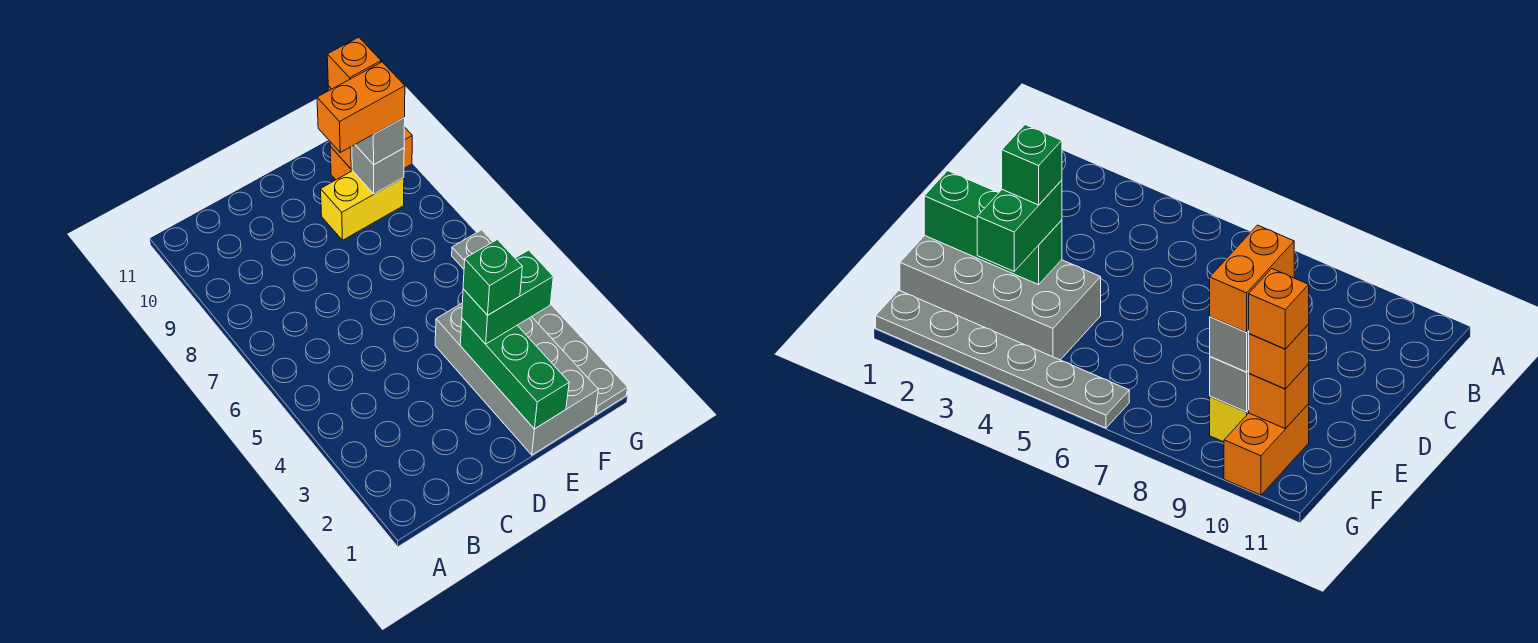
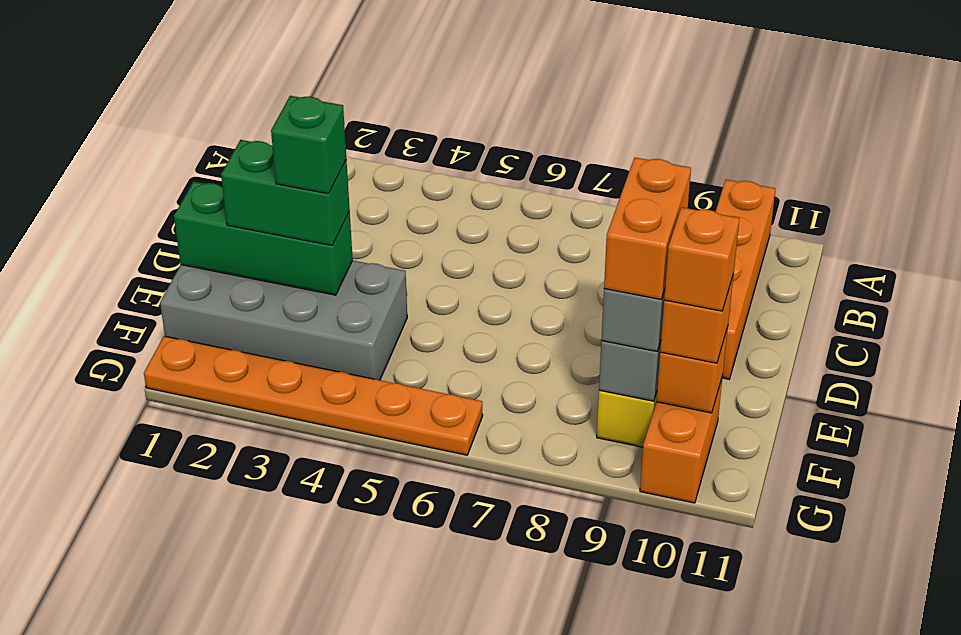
none -> orange 1x4 brick [716,180,775,379]
green 1x2 brick [462,250,553,344] -> green 1x2 brick turned to [221,140,350,245]
grey 1x6 plate [452,230,628,414] -> orange 1x6 plate [144,336,483,455]

